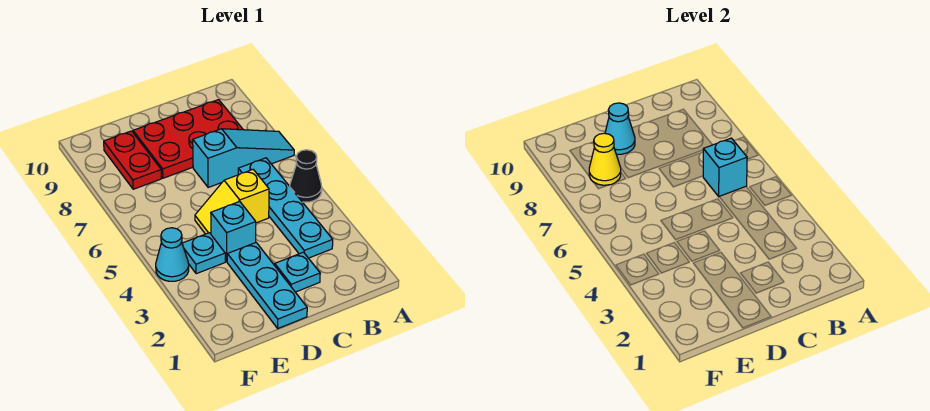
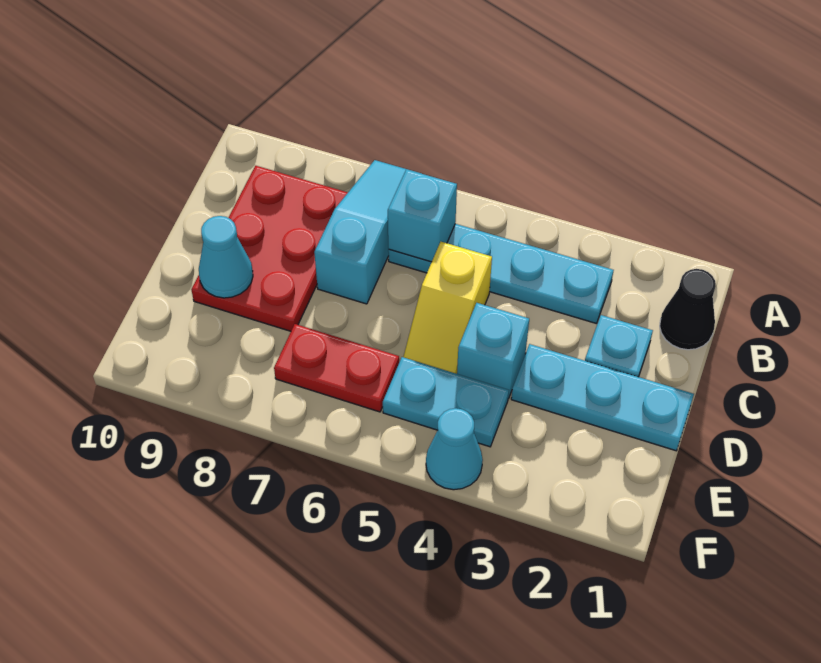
black 1x1 cone [290,150,322,202] -> black 1x1 cone moved to [660,269,716,350]
cyan 1x1 plate [182,233,225,274] -> cyan 1x2 plate [383,357,509,447]
red 1x2 plate [104,131,162,189] -> red 1x2 plate moved to [274,324,399,412]
yellow 1x1 cone [589,133,621,185] -> none

